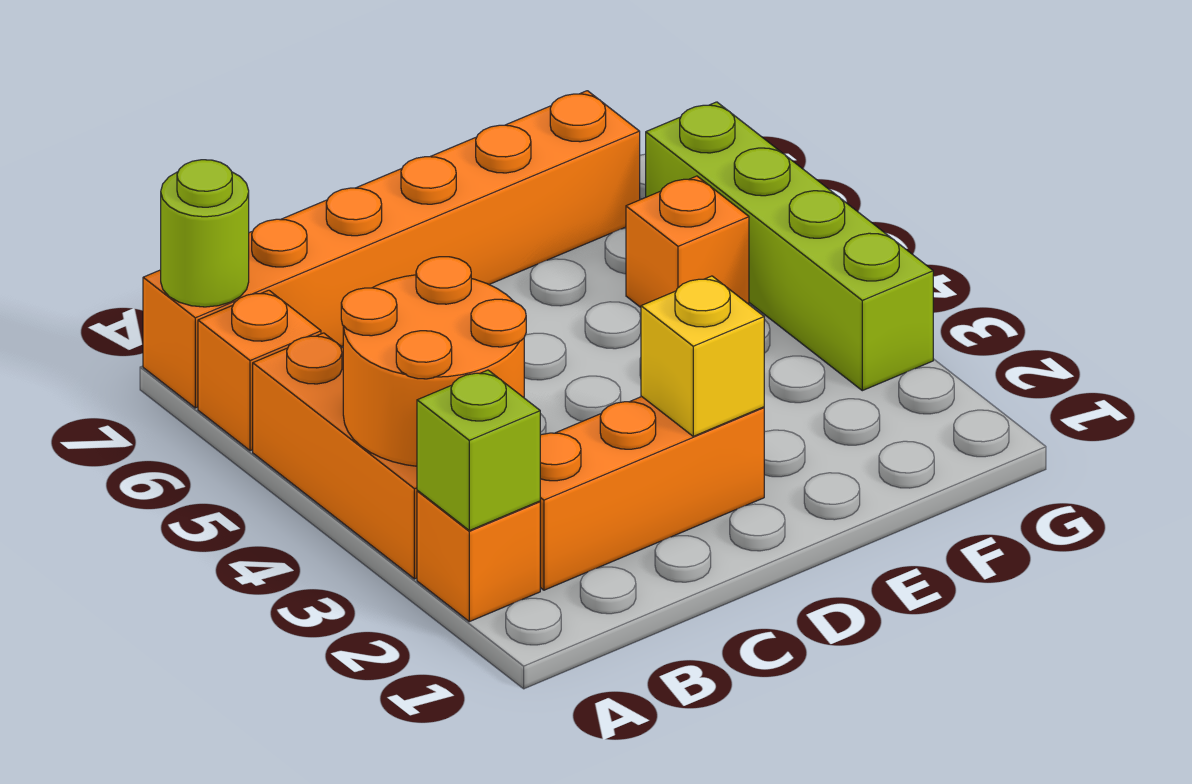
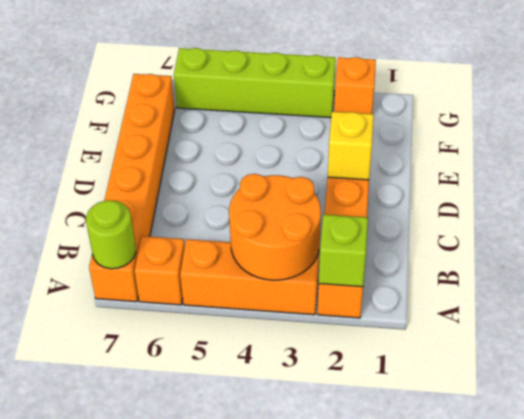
orange 1x1 brick [626,176,749,307] -> orange 1x1 brick moved to [334,57,376,114]

